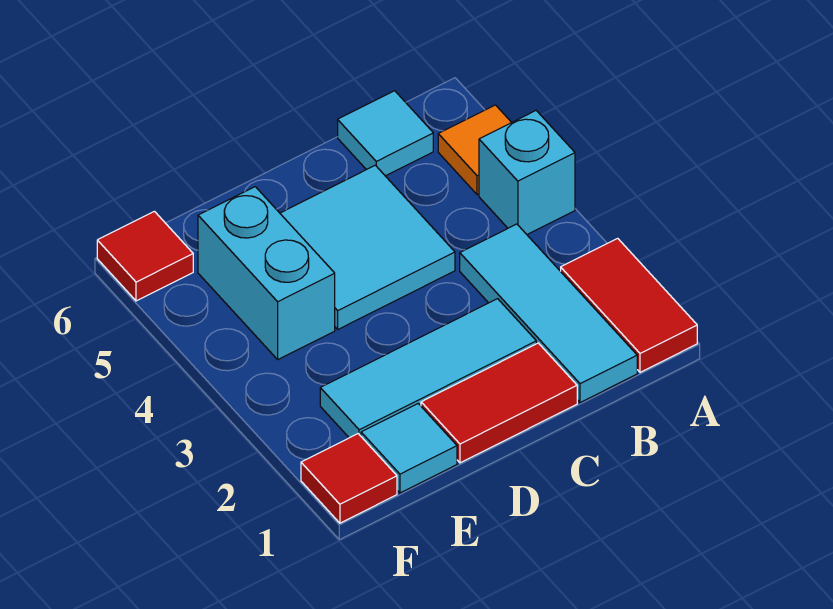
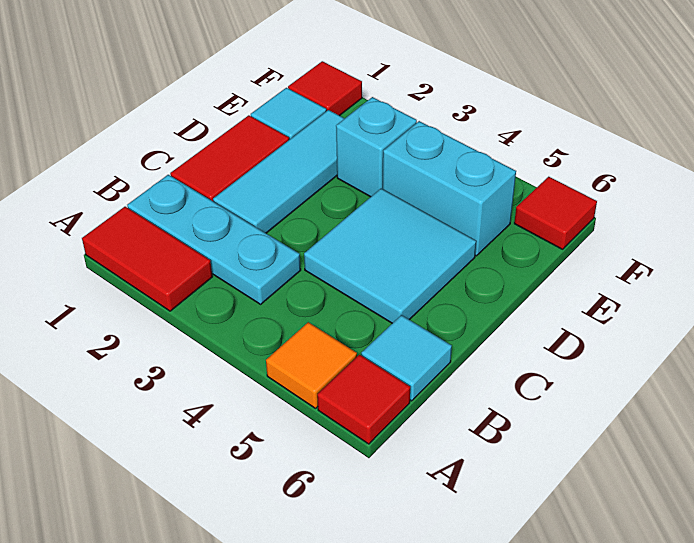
cyan 1x1 brick [479,111,575,234] -> cyan 1x1 brick moved to [336,97,417,197]
none -> red 1x1 tile [317,355,410,444]
cyan 1x3 tile [460,224,637,403] -> cyan 1x3 plate [127,175,301,304]

